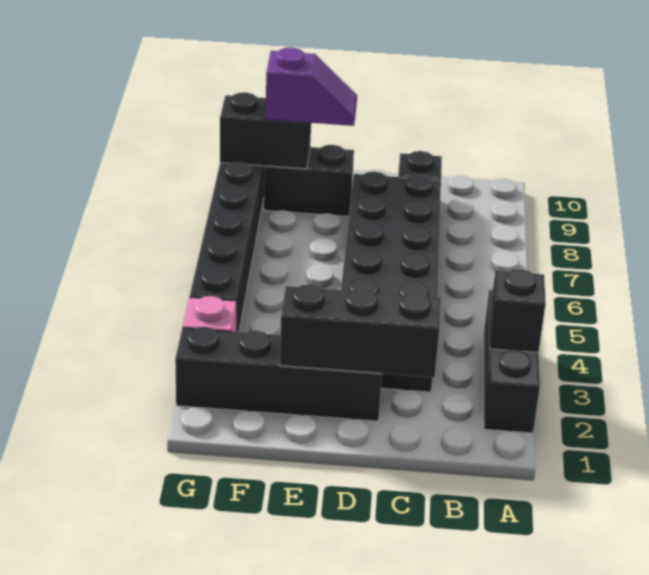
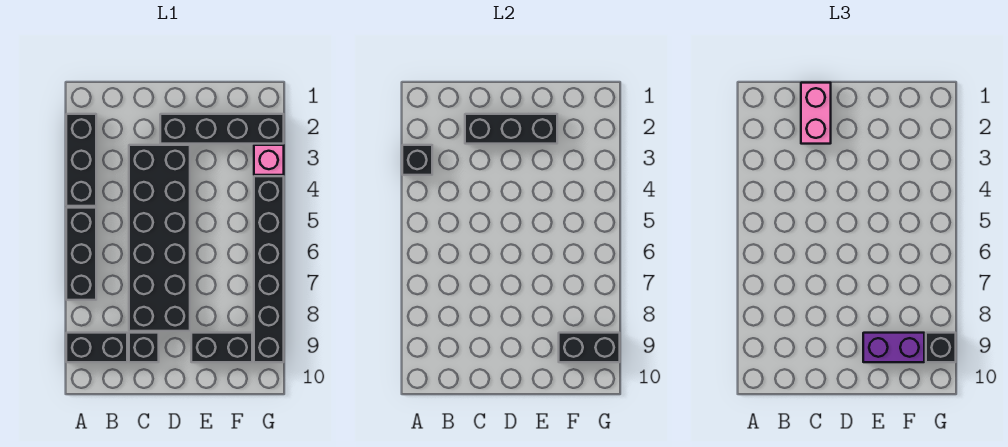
none -> black 1x3 brick [66,208,96,300]
none -> black 1x2 brick [66,333,127,362]
none -> pink 1x2 brick [801,83,831,144]
purple 1x2 slope [265,48,357,126] -> purple 1x2 brick [863,333,924,362]
none -> black 1x1 brick [926,333,956,362]

